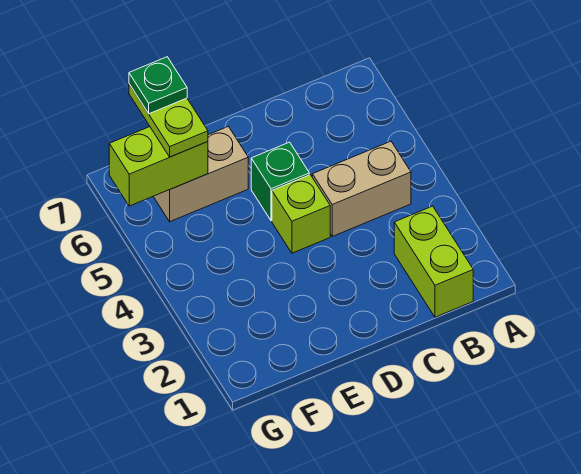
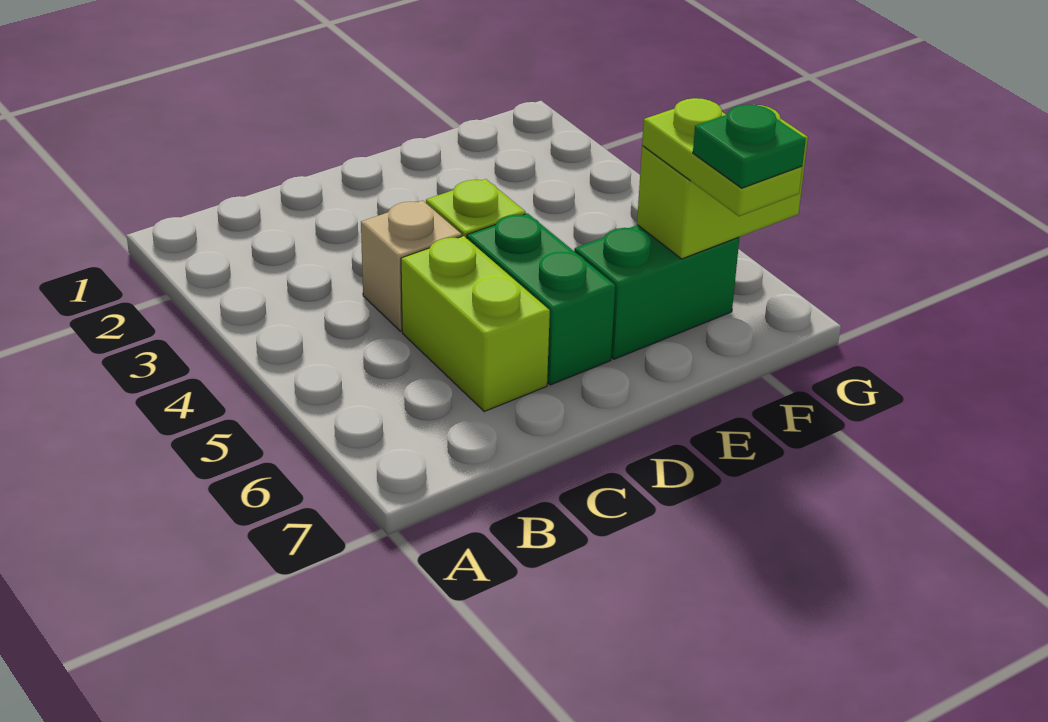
lime 1x2 brick [394,206,473,317] -> lime 1x2 brick moved to [401,236,550,411]
tan 1x2 brick [312,141,411,236] -> tan 1x1 brick [361,201,462,331]
green 1x1 brick [251,142,309,221] -> green 1x2 brick [467,213,615,385]
tan 1x2 brick [153,126,248,222] -> green 1x2 brick [574,225,739,359]

